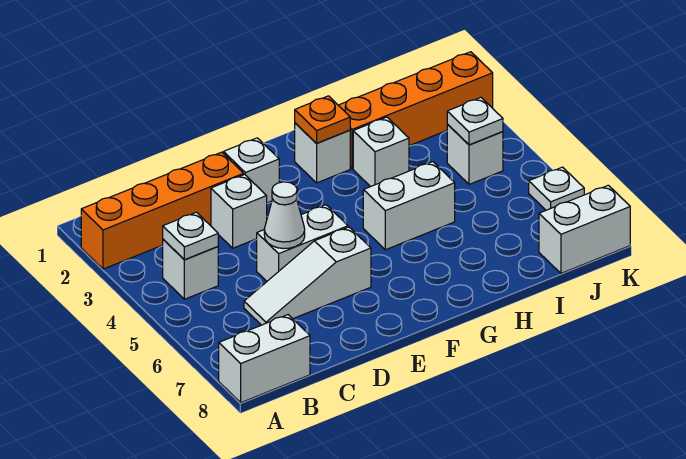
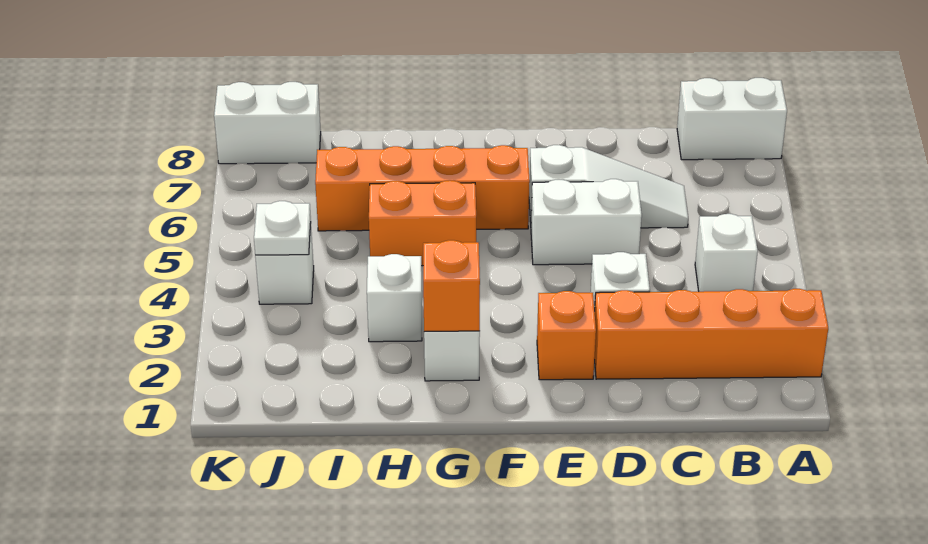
white 1x1 plate [163,212,218,260] -> none
white 1x1 cone [264,182,305,249] -> none
white 1x1 brick [224,138,279,203] -> orange 1x1 brick [537,291,596,380]
orange 1x1 plate [295,96,350,144] -> orange 1x1 brick [423,240,480,332]
white 1x2 brick [363,162,455,250] -> orange 1x2 brick [369,181,476,266]
orange 1x4 brick [338,52,493,169] -> orange 1x4 brick moved to [315,145,530,231]
white 1x1 plate [529,167,584,210] -> none

